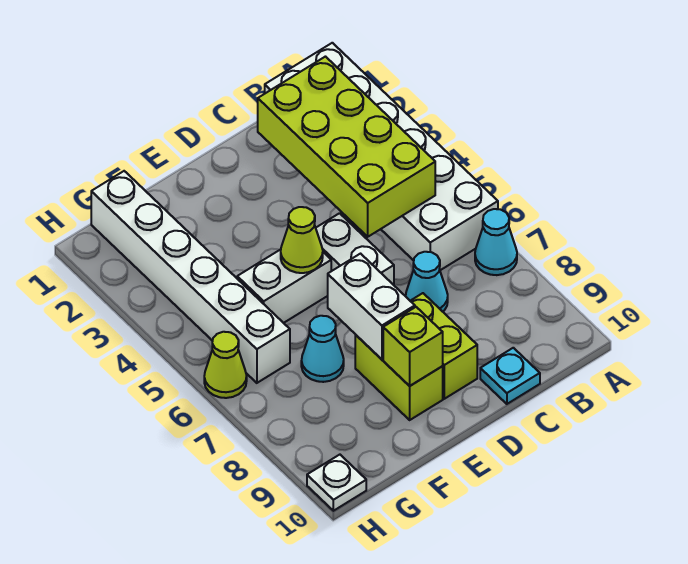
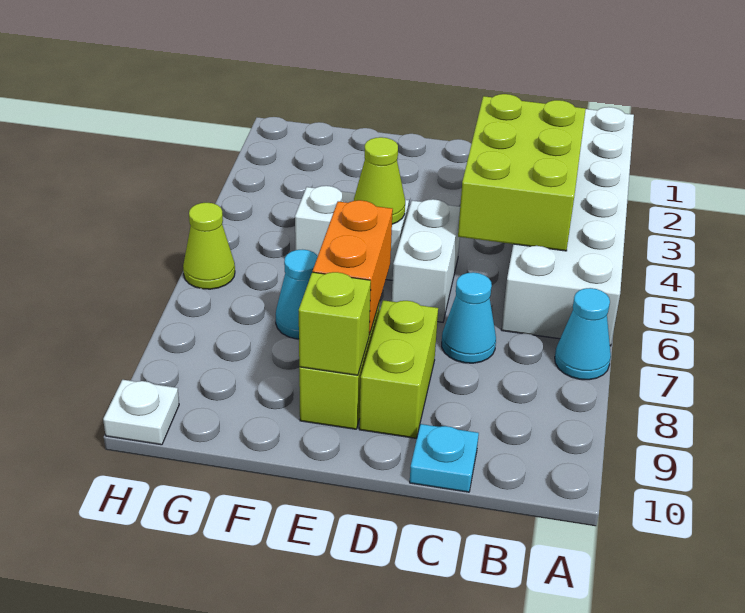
lime 2x4 brick [258,57,435,237] -> lime 2x3 brick [458,94,586,251]
white 1x2 brick [328,254,415,359] -> orange 1x2 brick [313,200,393,335]
white 1x6 brick [91,171,290,383] -> none

